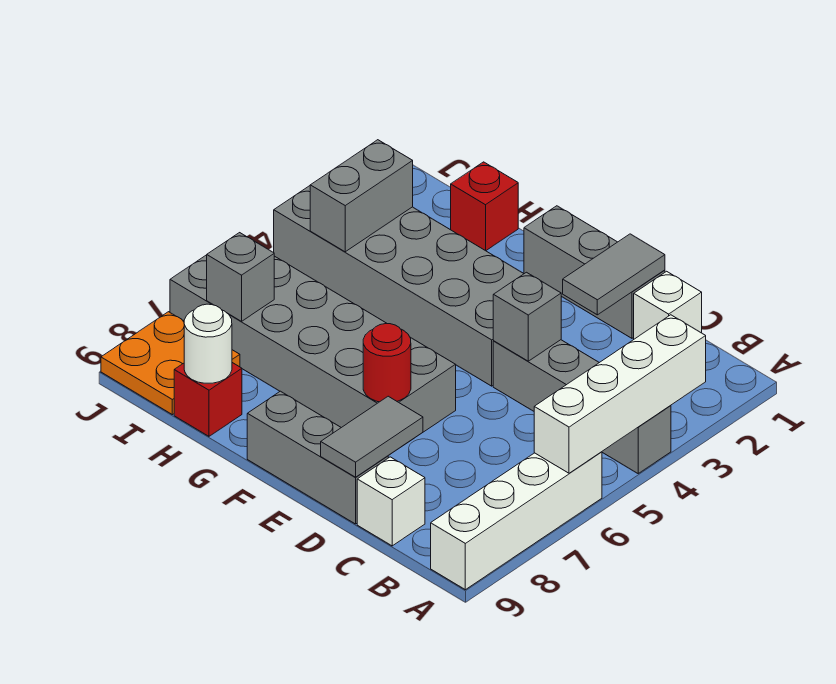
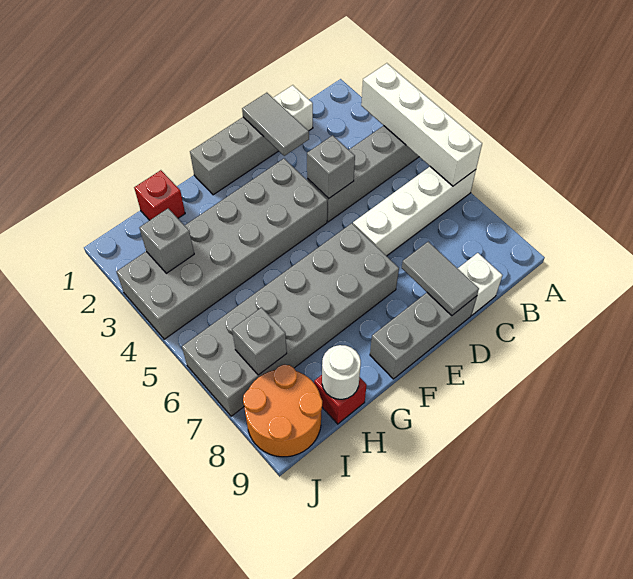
white 1x4 brick [431,452,602,590] -> white 1x4 brick turned to [353,167,476,256]
red 1x1 round brick [363,324,411,402] -> none
grey 1x2 brick [310,140,413,252] -> grey 1x1 brick [139,209,194,273]
orange 2x2 plate [101,312,240,415] -> orange 2x2 round brick [243,365,322,457]

